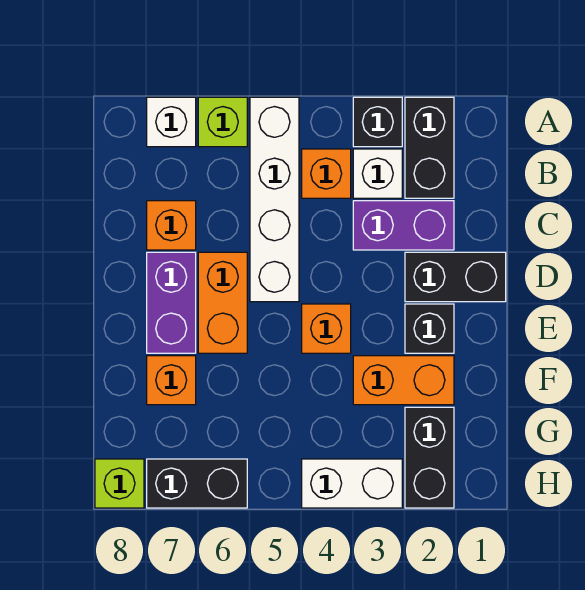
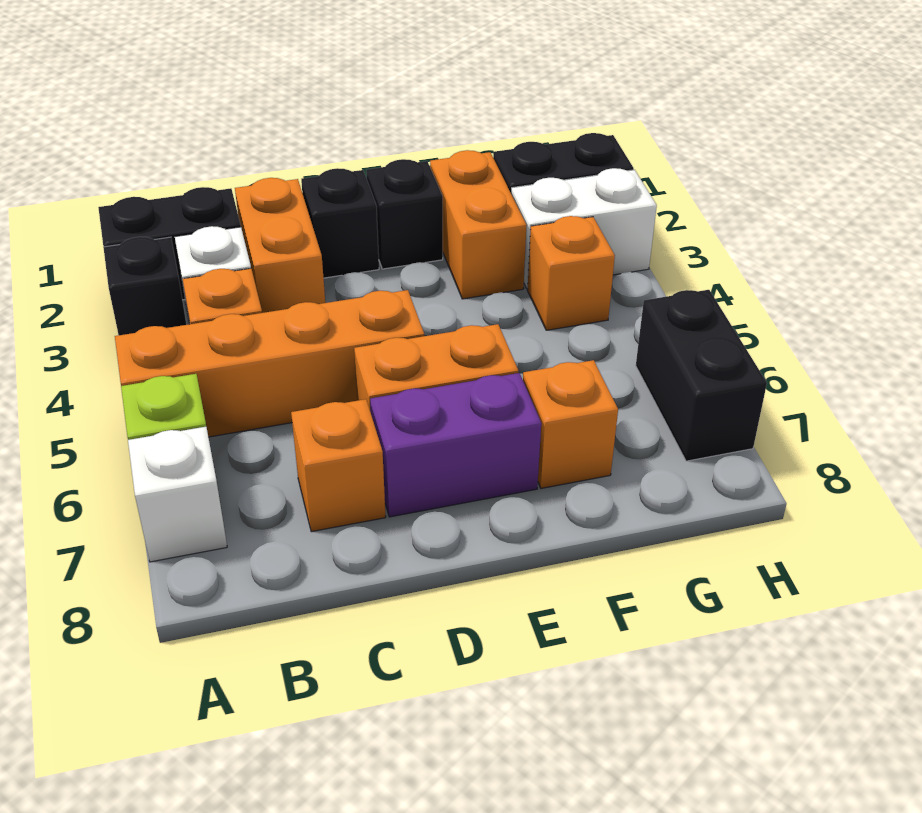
white 1x4 brick [250,97,299,302] -> orange 1x4 brick [115,290,424,437]
purple 1x2 brick [353,201,454,250] -> orange 1x2 brick [235,178,325,313]
black 1x2 brick [405,252,506,302] -> black 1x1 brick [301,168,379,278]
orange 1x1 brick [302,304,351,353] -> orange 1x1 brick moved to [527,216,615,330]
white 1x2 brick [302,459,402,508] -> white 1x2 brick turned to [511,168,657,289]
lime 1x1 brick [95,459,144,508] -> none

